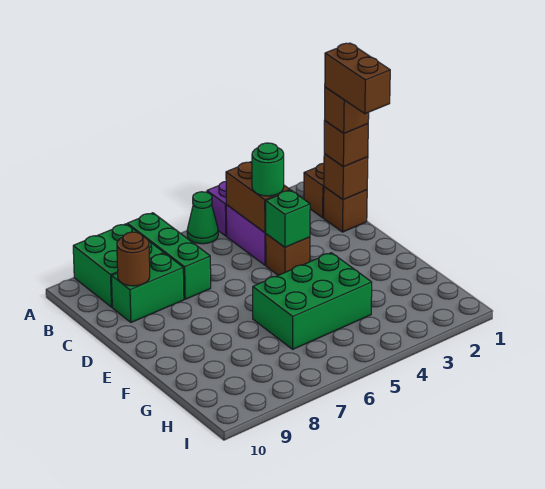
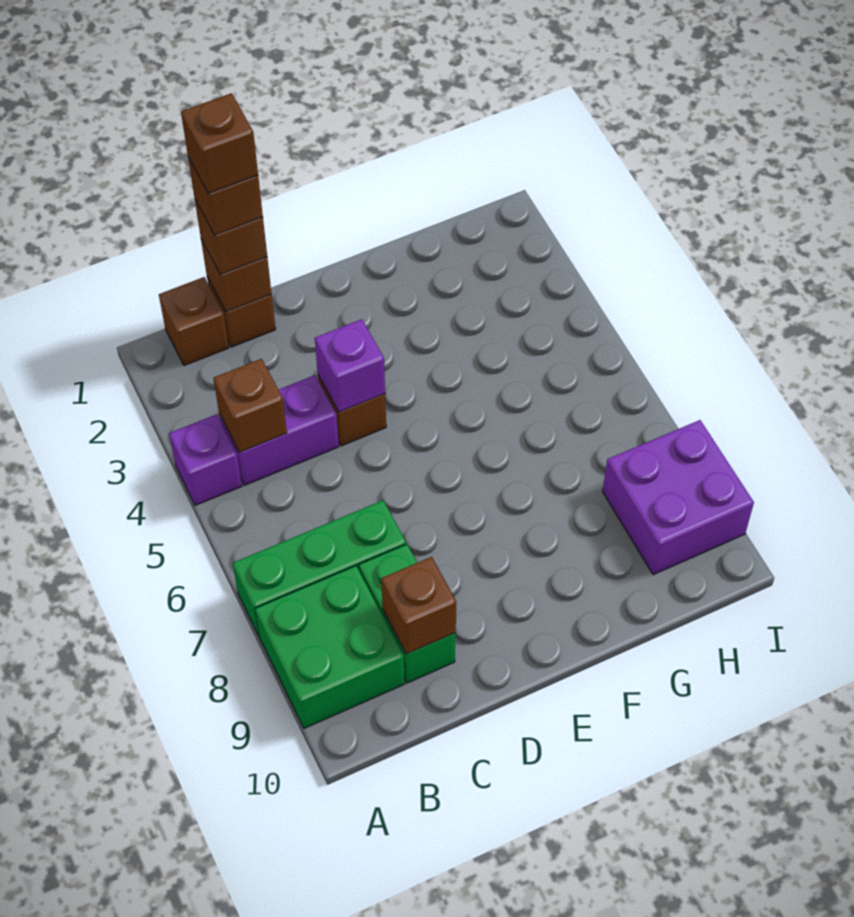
green 1x1 cone [187,192,218,244] -> none
brown 1x2 brick [226,162,290,232] -> brown 1x1 brick [213,359,287,452]
brown 1x2 brick [325,43,390,114] -> brown 1x1 brick [181,93,258,194]
green 1x1 round brick [252,143,284,196] -> none
brown 1x1 round brick [117,232,150,286] -> brown 1x1 brick [381,557,456,654]
green 1x1 brick [265,190,310,247] -> purple 1x1 brick [315,319,385,412]
green 2x3 brick [253,253,372,349] -> none
none -> purple 2x2 brick [602,420,754,575]

